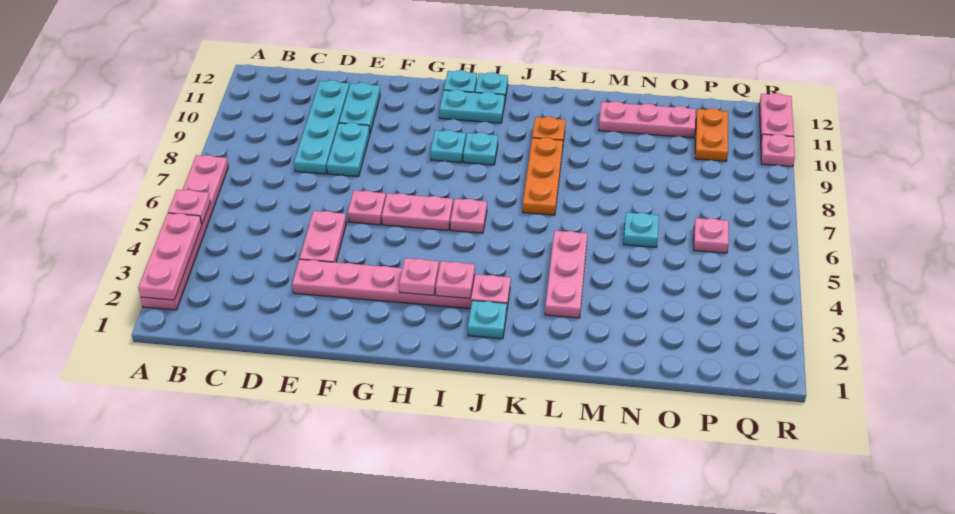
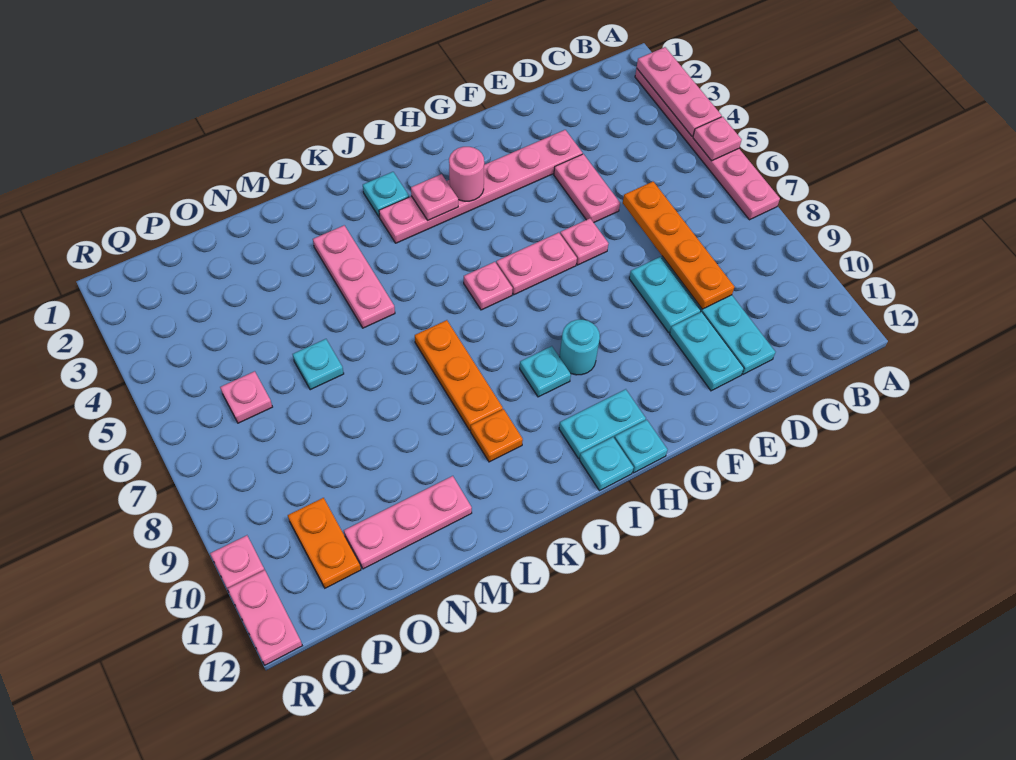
none -> orange 1x4 plate [623,182,734,309]
pink 1x1 plate [399,258,439,295] -> pink 1x1 round brick [449,147,484,201]
cyan 1x1 plate [431,130,466,163] -> cyan 1x1 round brick [560,320,600,375]

